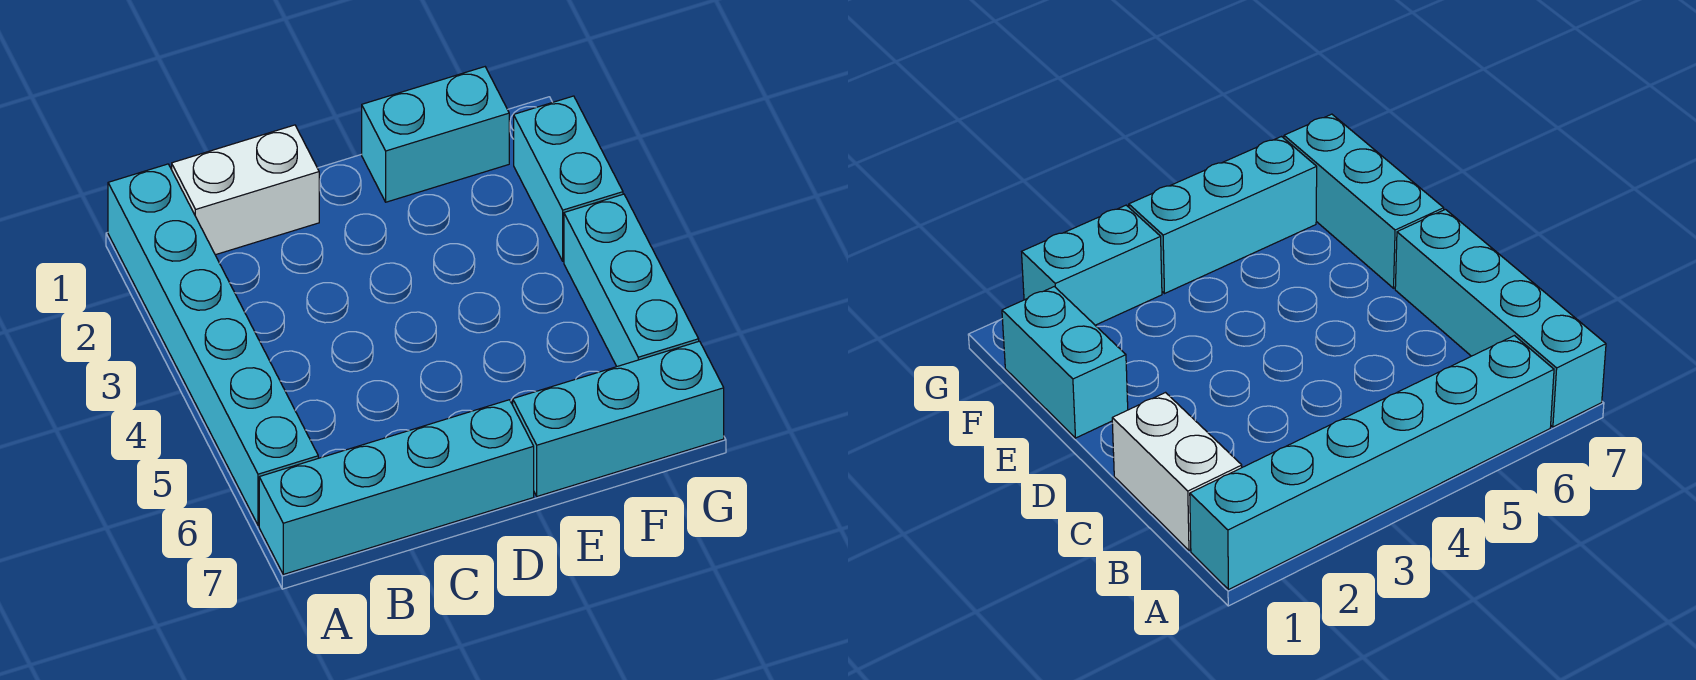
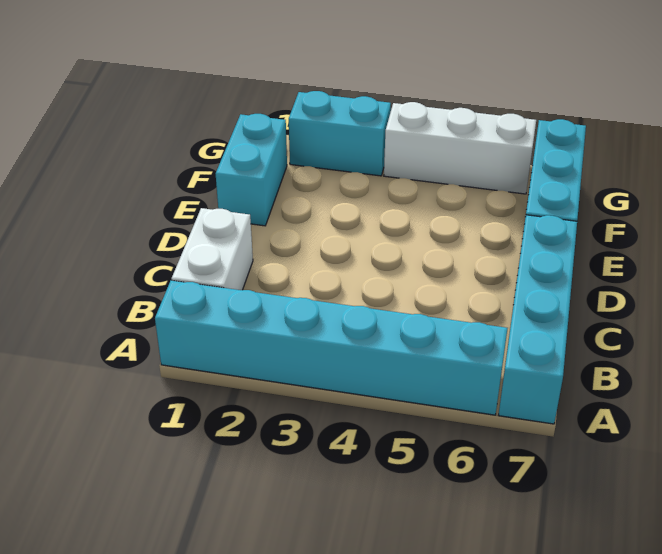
cyan 1x3 brick [564,194,699,366] -> white 1x3 brick [384,102,536,194]

